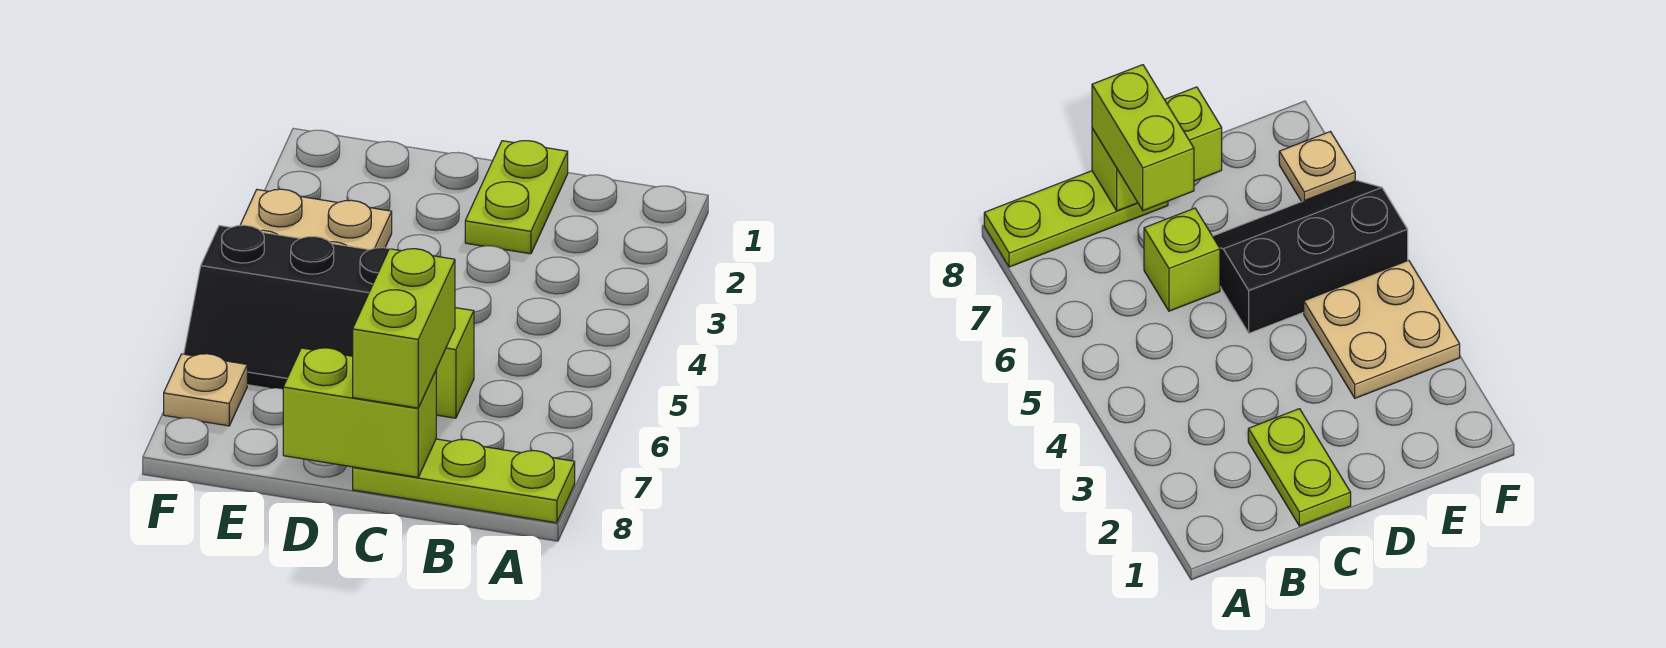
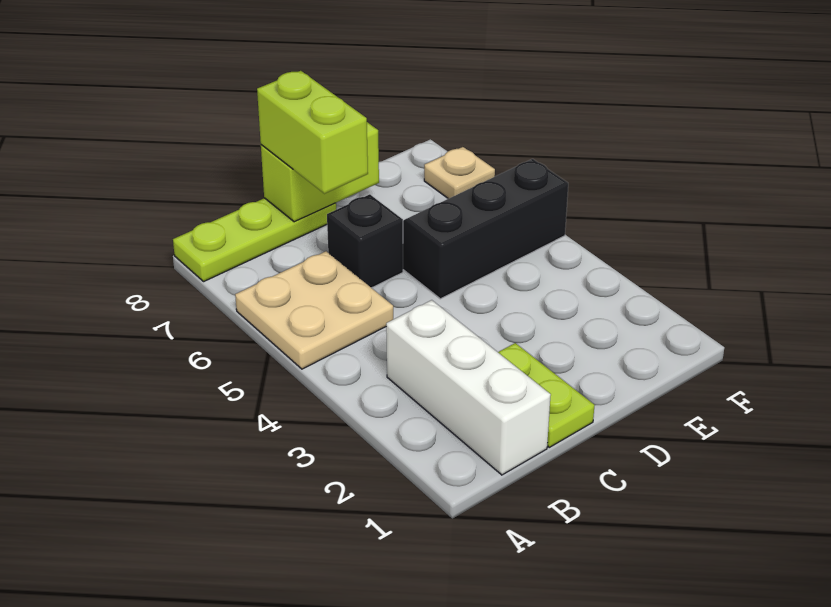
none -> white 1x3 brick [386,300,551,475]
lime 1x1 brick [436,308,474,418] -> black 1x1 brick [327,194,403,288]
tan 2x2 plate [240,189,392,250] -> tan 2x2 plate moved to [235,251,393,369]

